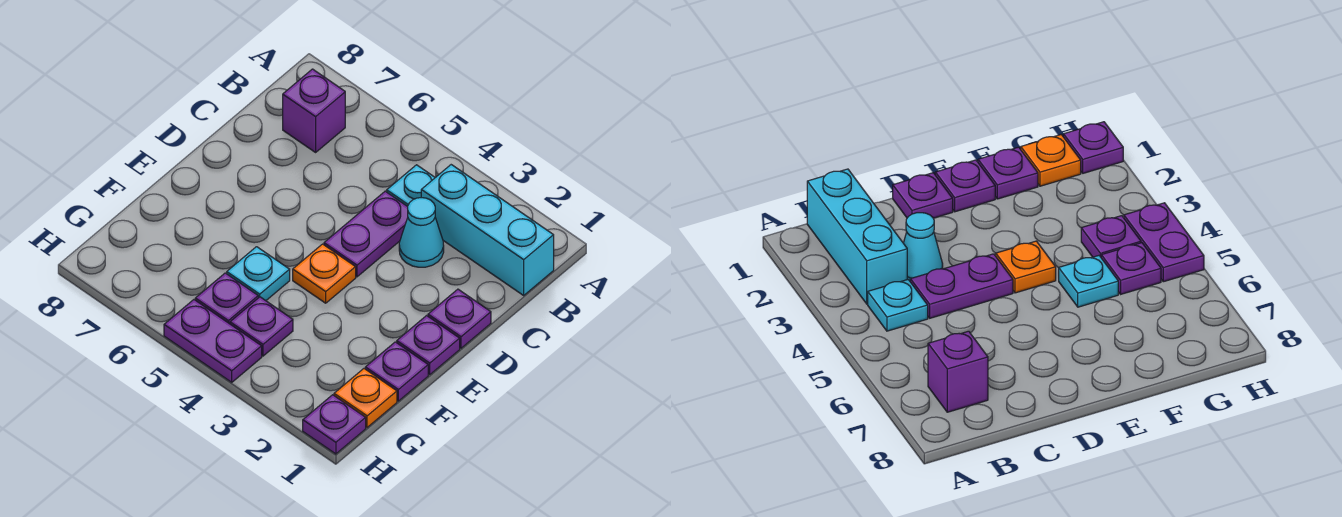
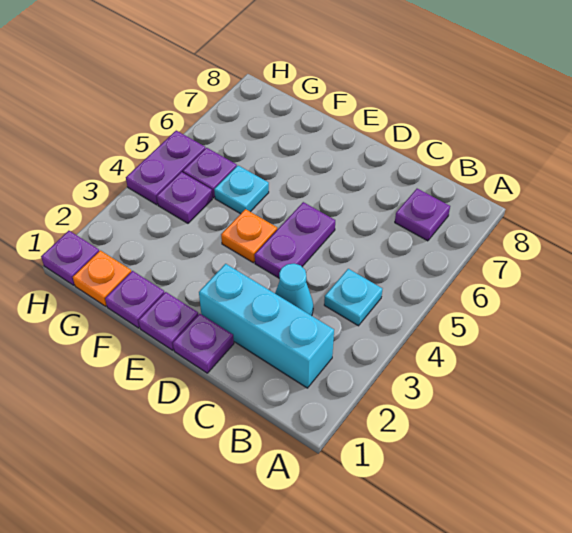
cyan 1x3 brick [421,165,554,295] -> cyan 1x3 brick turned to [199,264,334,388]
purple 1x1 brick [283,69,345,152] -> purple 1x1 plate [395,189,450,241]
purple 1x2 plate [324,191,408,277] -> purple 1x2 plate turned to [255,202,335,278]

